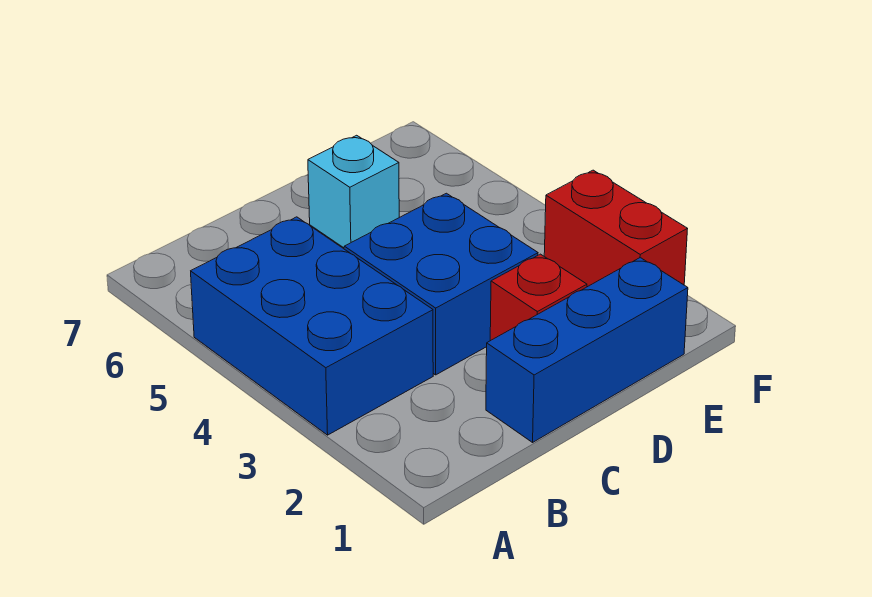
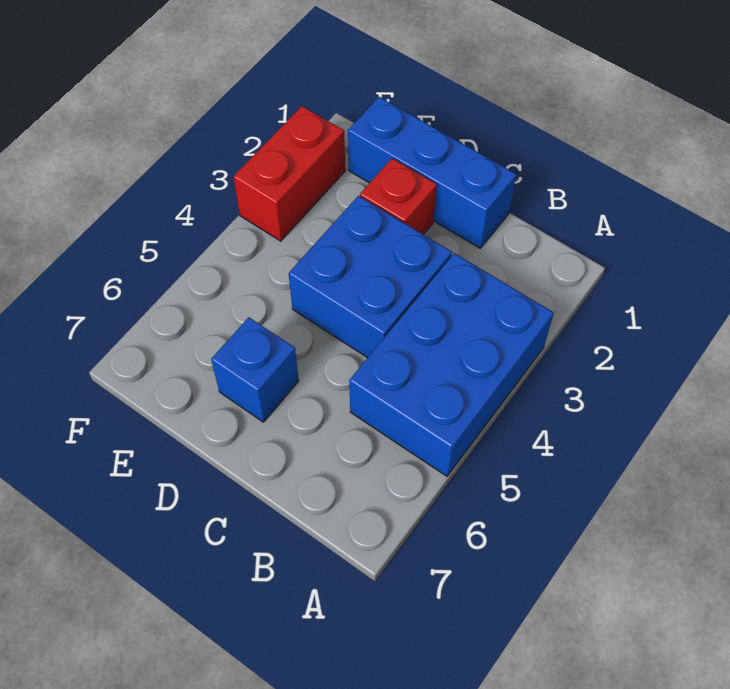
cyan 1x1 brick [308,135,399,248] -> blue 1x1 brick [211,317,299,422]

